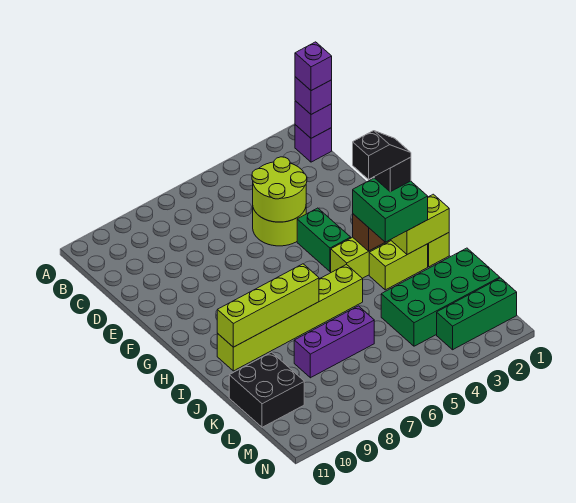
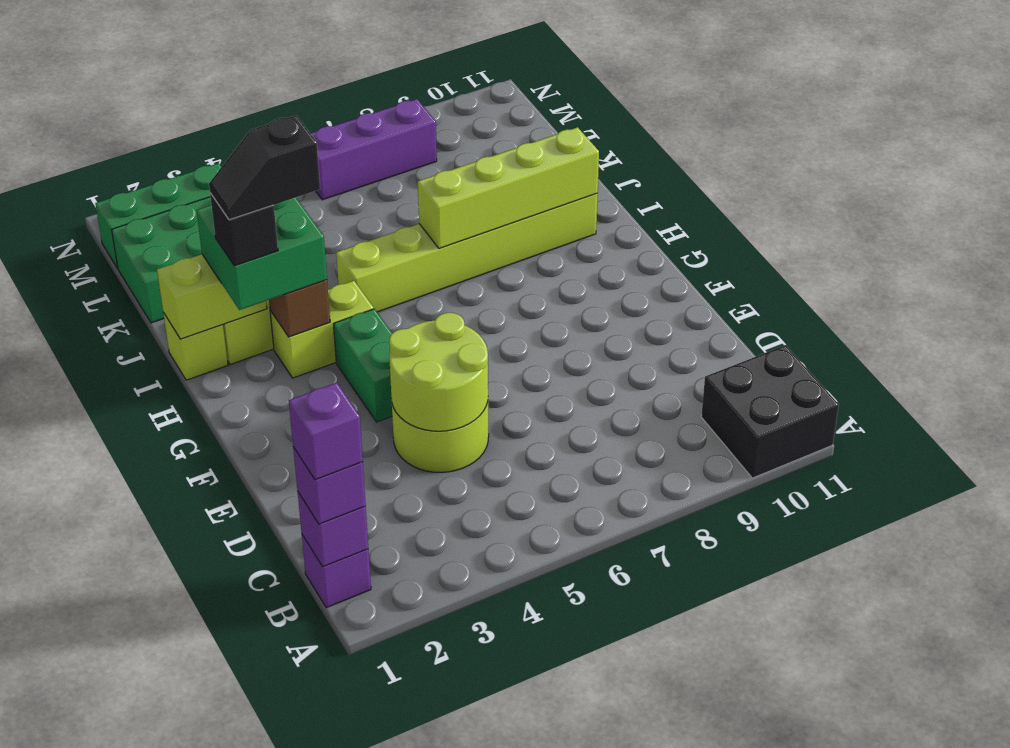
purple 1x3 brick [294,306,374,378] -> purple 1x3 brick moved to [310,99,437,200]
black 2x2 brick [229,352,304,427] -> black 2x2 brick moved to [701,345,839,478]

